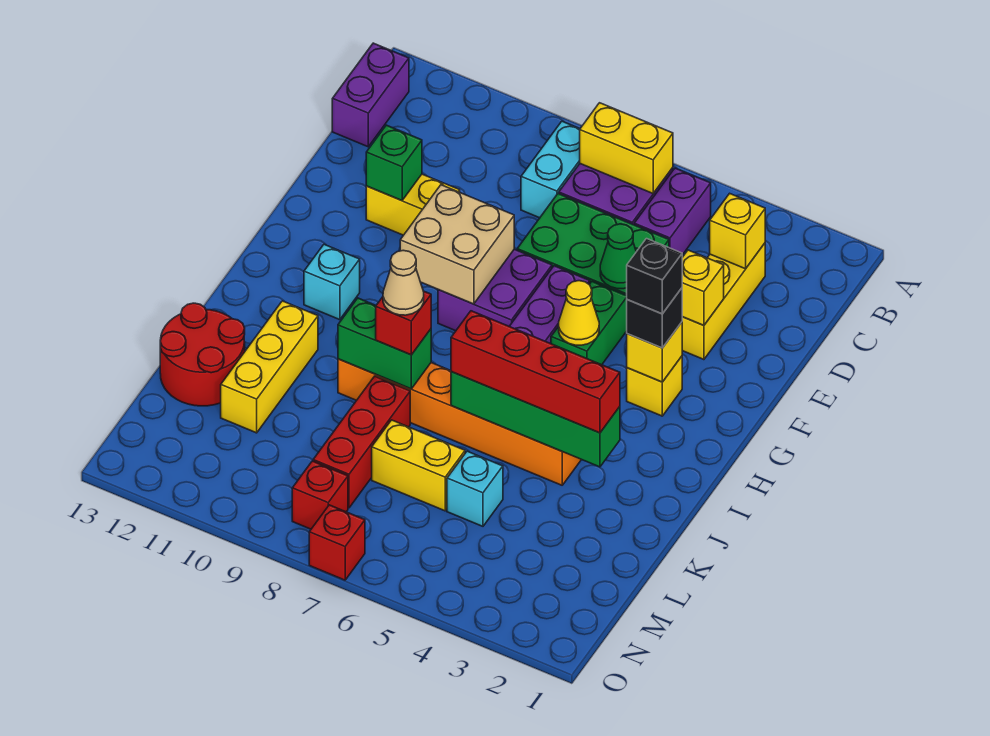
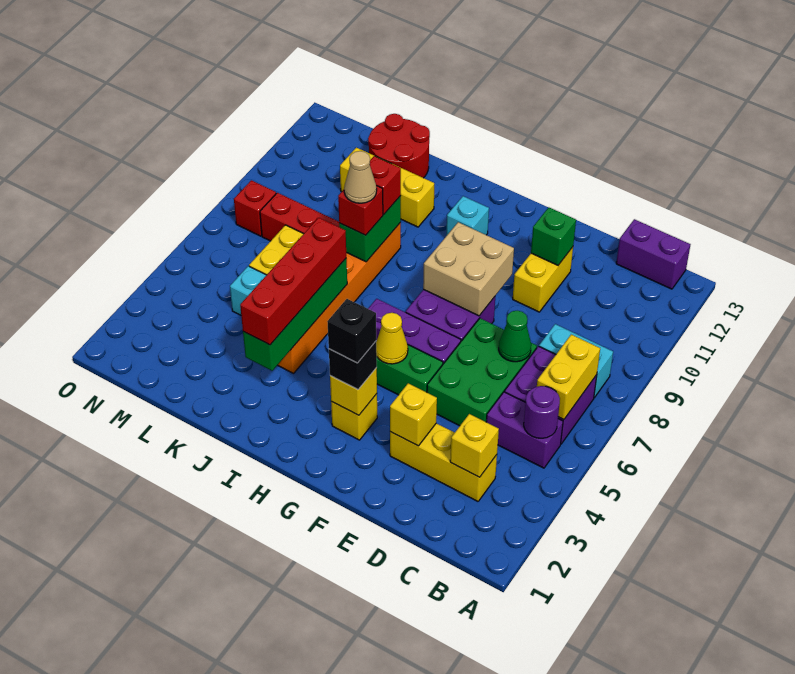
none -> purple 1x1 round brick [524,386,560,438]
green 1x1 cone [600,224,636,289] -> green 1x1 cone moved to [499,311,531,362]
red 1x1 brick [309,505,365,580] -> red 1x1 brick moved to [370,156,401,214]

